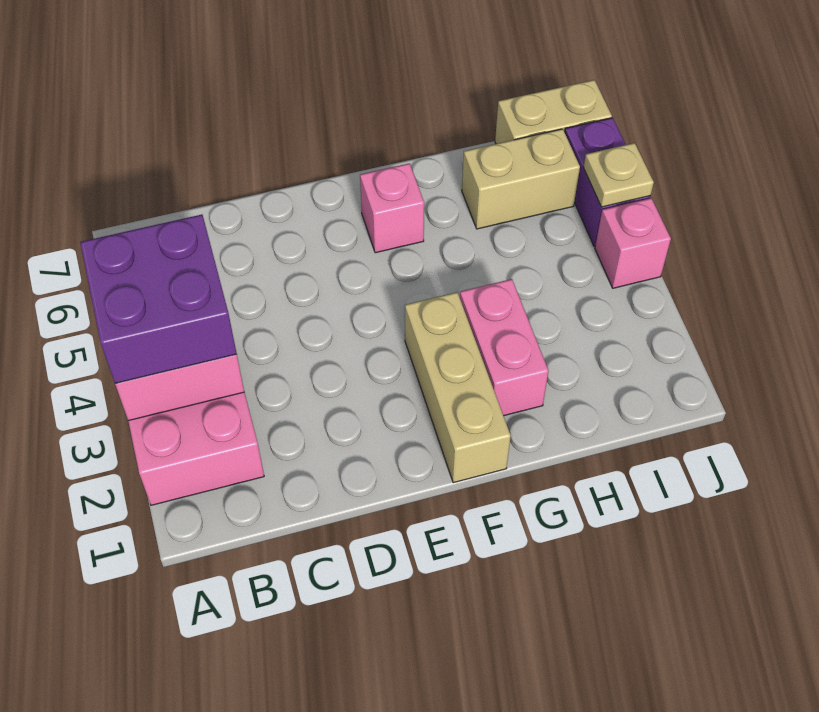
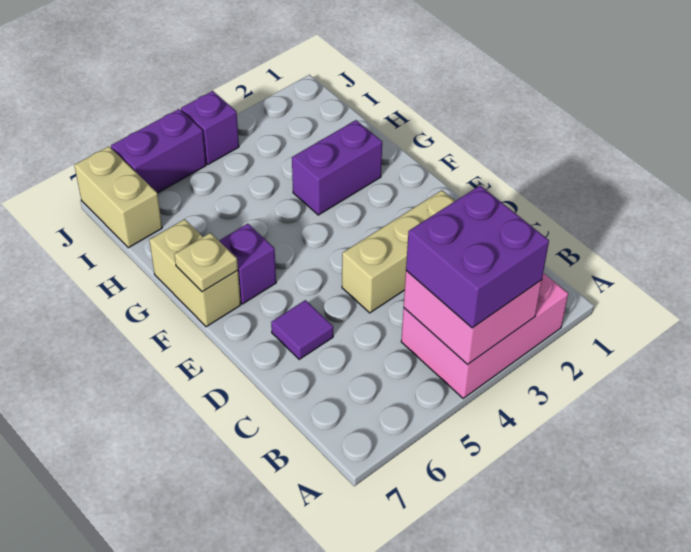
none -> purple 1x1 tile [271,300,333,359]
tan 1x3 brick [405,292,511,483] -> tan 1x3 brick moved to [342,190,455,313]
pink 1x1 brick [360,163,424,253] -> purple 1x1 brick [219,224,276,304]
pink 1x2 brick [460,279,549,416] -> purple 1x2 brick [292,120,382,215]
tan 1x2 brick [462,129,580,229] -> tan 1x2 brick moved to [149,219,241,327]
pink 1x1 brick [595,198,671,288] -> purple 1x1 brick [181,91,239,164]
tan 1x1 plate [584,143,654,207] -> tan 1x1 plate moved to [174,233,238,292]

